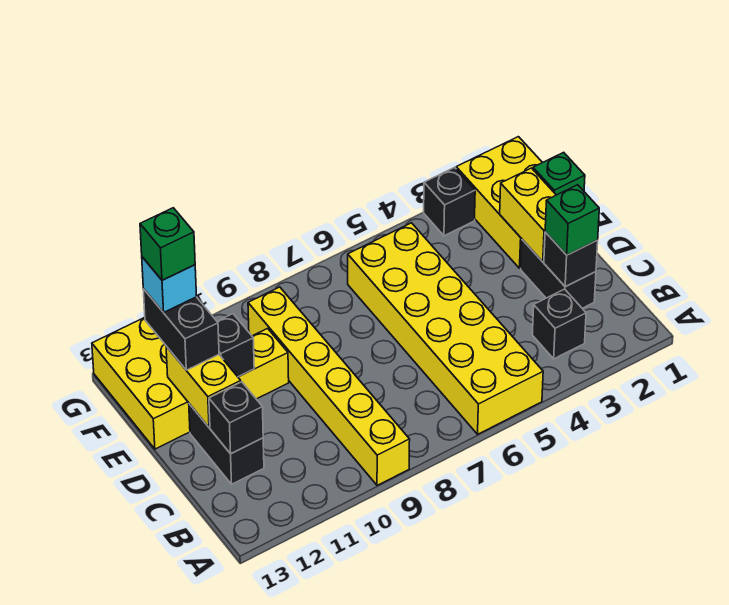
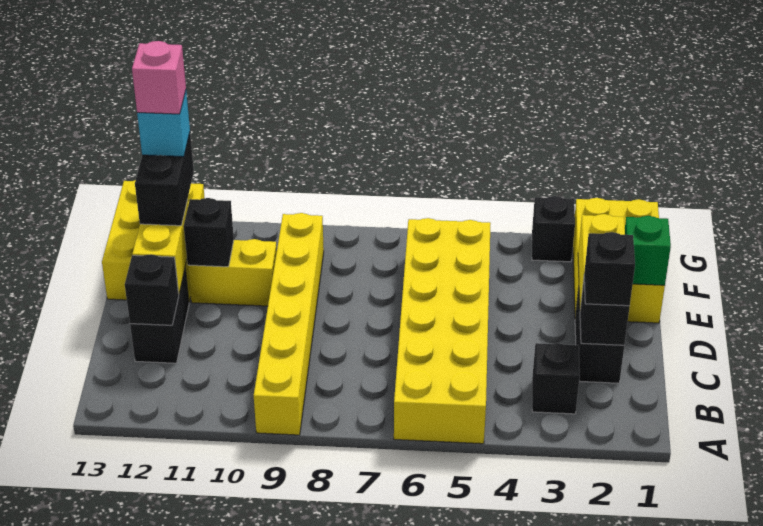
green 1x1 brick [545,185,599,255] -> black 1x1 brick [584,232,635,306]
green 1x1 brick [140,208,195,280] -> pink 1x1 brick [132,41,186,114]

